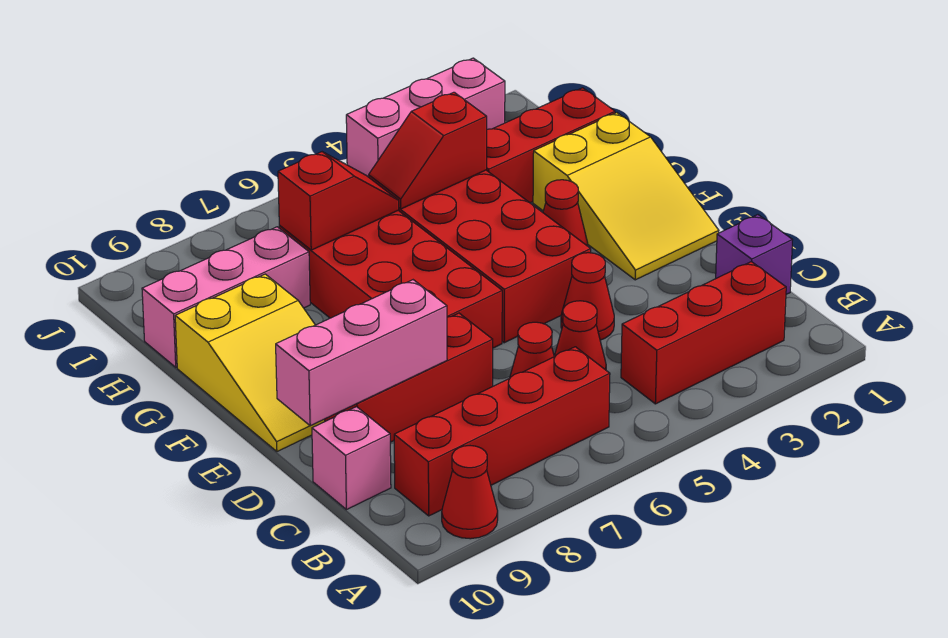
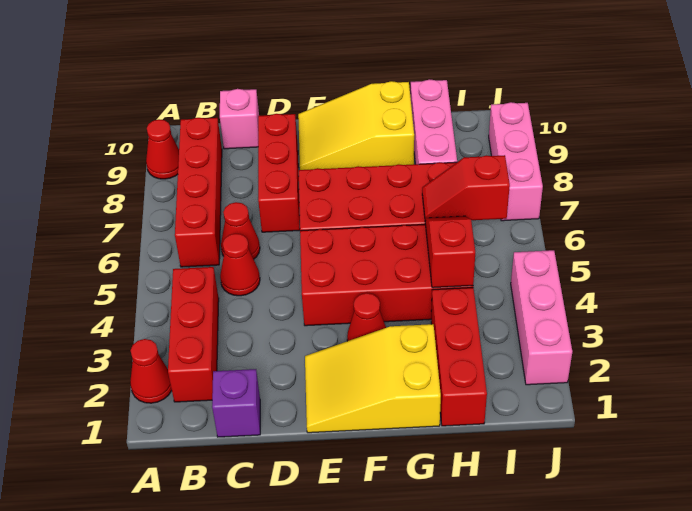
red 1x1 cone [561,253,614,340] -> red 1x1 cone moved to [130,339,172,403]
pink 1x3 brick [276,280,447,426] -> pink 1x3 brick moved to [489,102,543,221]
red 1x2 slope [278,152,399,250] -> red 1x2 slope turned to [422,155,510,220]

